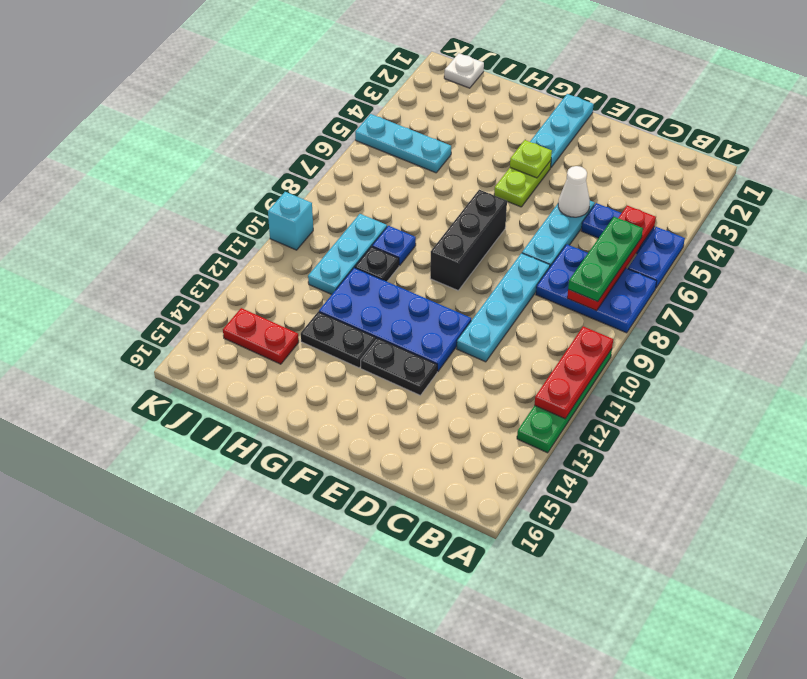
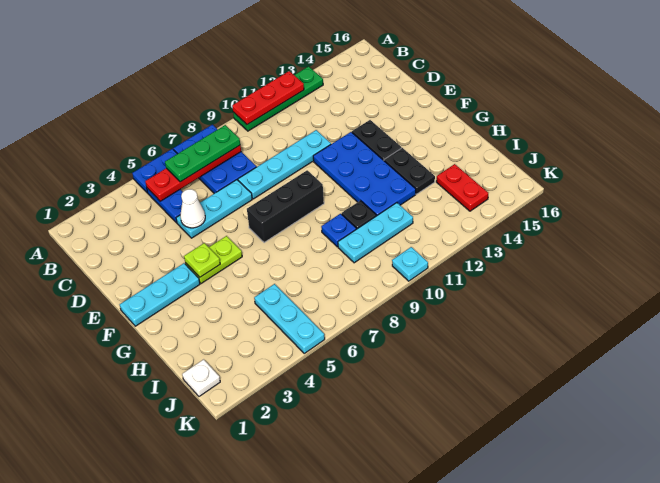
cyan 1x1 brick [268,192,313,250] -> cyan 1x1 plate [392,247,428,281]

